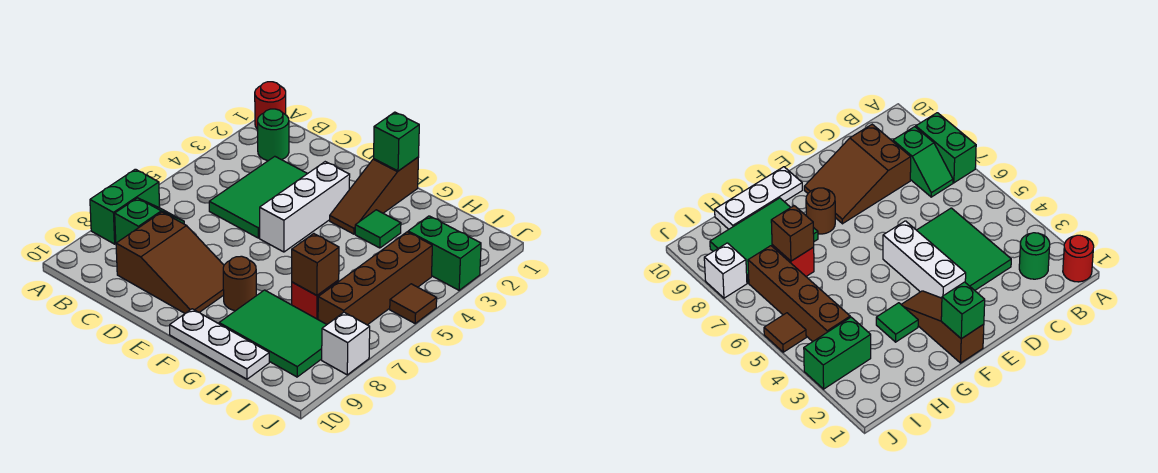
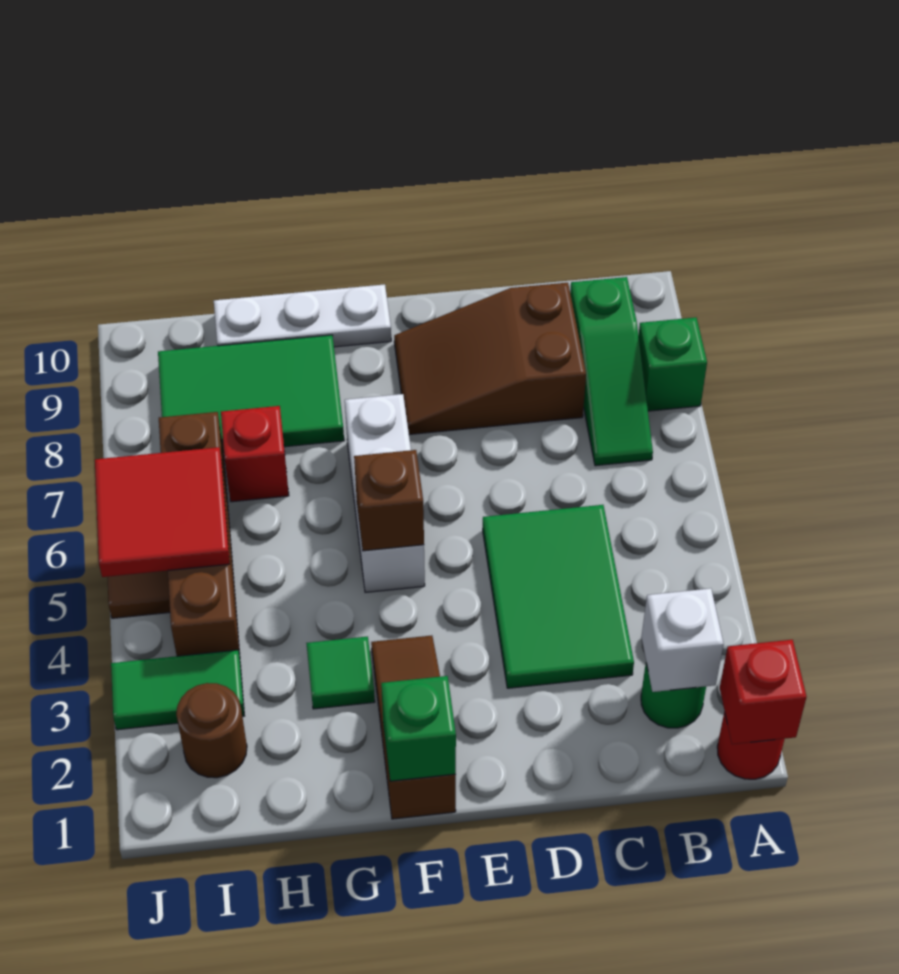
none -> red 1x1 brick [720,640,807,744]
green 1x2 brick [90,169,160,244] -> green 1x1 brick [638,317,707,411]
green 1x2 slope [115,198,184,243] -> green 1x3 slope [570,277,653,466]
white 1x3 brick [260,162,350,252] -> white 1x3 brick moved to [345,394,425,592]
brown 1x1 round brick [223,256,256,311] -> brown 1x1 round brick moved to [176,683,247,778]
brown 1x1 brick [292,234,339,295] -> brown 1x1 brick moved to [354,450,424,551]
green 1x2 brick [408,216,481,290] -> green 1x2 tile [111,650,244,730]
none -> red 2x2 tile [95,447,230,577]
white 1x1 brick [322,312,370,375] -> white 1x1 brick moved to [641,588,724,692]

